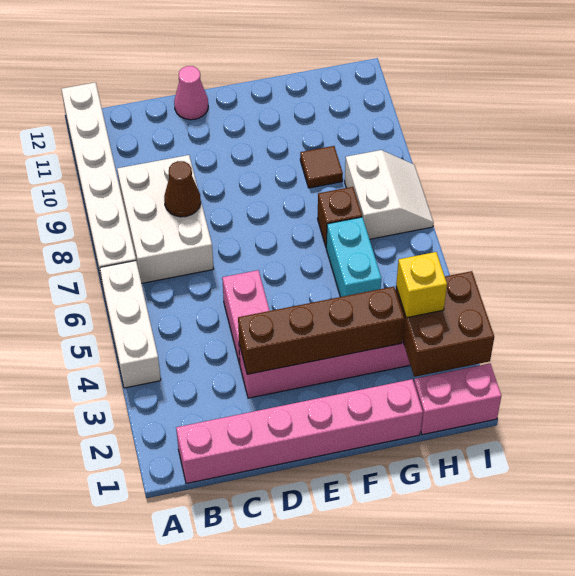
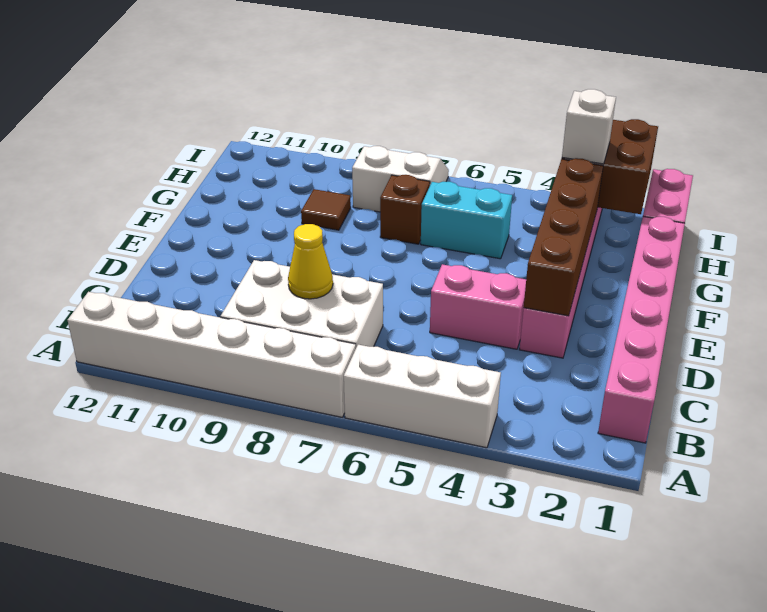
brown 1x1 cone [164,161,201,217] -> yellow 1x1 cone [288,224,333,299]
pink 1x1 cone [174,66,208,120] -> none
yellow 1x1 brick [396,252,447,318] -> white 1x1 brick [562,89,616,164]

